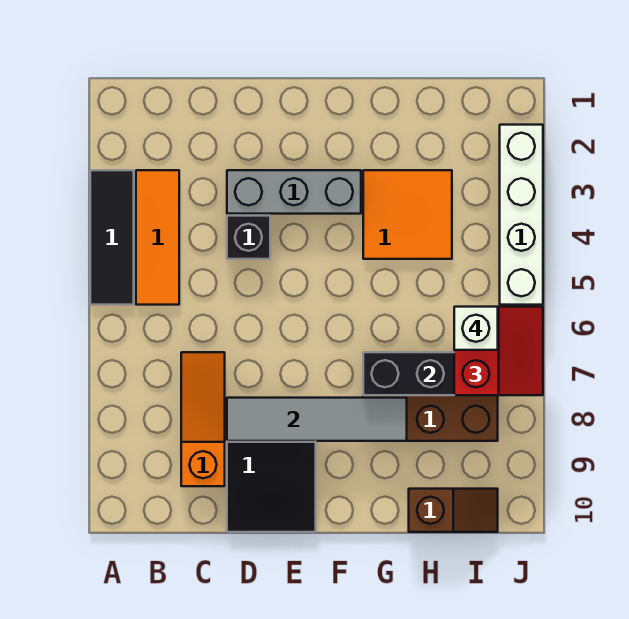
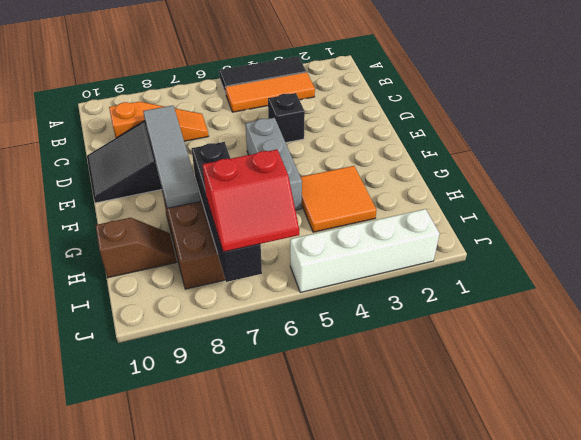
grey 1x3 brick [227,170,361,214] -> grey 1x3 brick moved to [245,118,302,210]
brown 1x2 slope [409,489,498,532] -> brown 1x2 slope turned to [95,218,177,278]
white 1x1 brick [454,307,498,350] -> none

